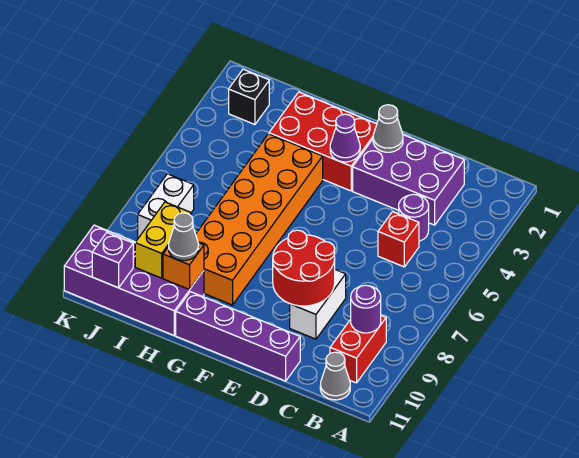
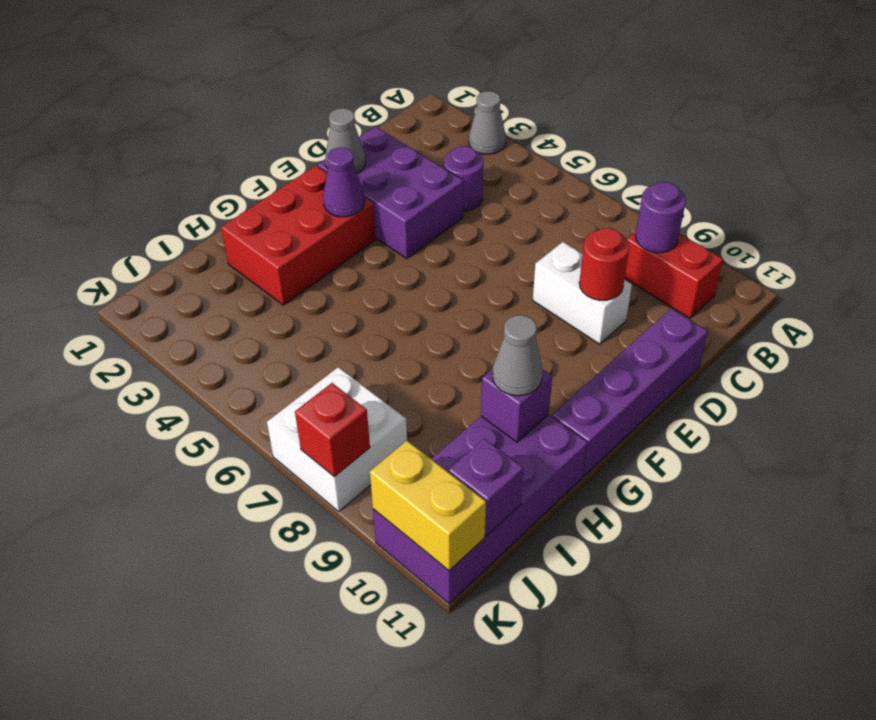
grey 1x1 cone [320,352,350,400] -> grey 1x1 cone moved to [469,91,506,154]
purple 2x3 brick [353,135,464,225] -> purple 2x3 brick turned to [318,127,463,259]
red 1x1 brick [378,212,419,267] -> red 1x1 brick moved to [295,383,370,476]
red 2x2 round brick [273,230,335,306] -> red 1x1 round brick [579,228,629,300]
orange 2x6 brick [196,134,323,305] -> none
orange 1x1 brick [163,243,204,290] -> purple 1x1 brick [481,369,552,442]
yellow 1x2 brick [135,202,191,278] -> yellow 1x2 brick moved to [370,441,486,570]
black 1x1 brick [229,69,269,124] -> none
white 1x2 brick [138,174,194,238] -> white 2x2 brick [267,367,407,511]

